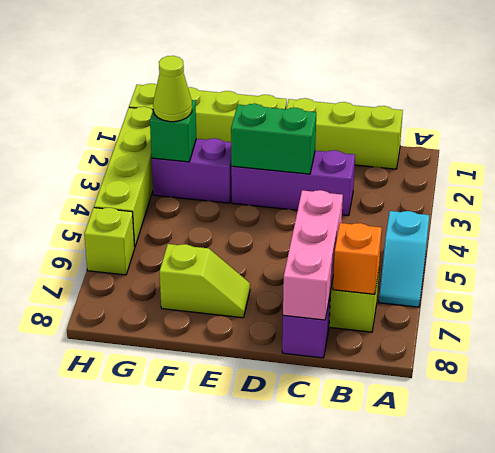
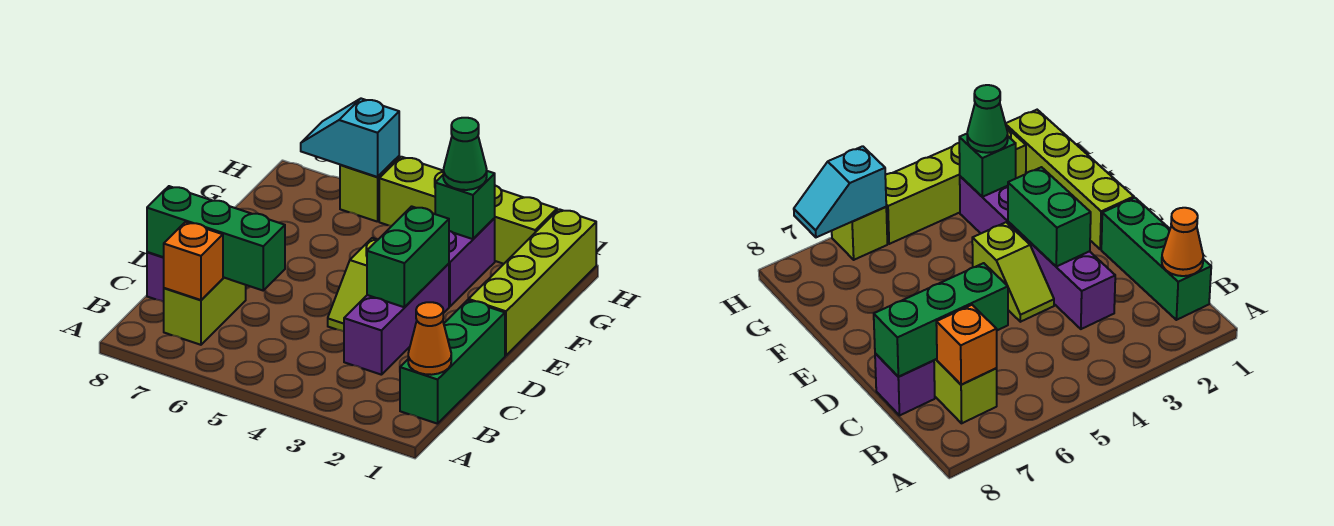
cyan 1x2 slope [379,211,429,307] -> cyan 1x2 slope moved to [301,99,399,177]
lime 1x3 brick [286,98,403,169] -> green 1x3 brick [400,300,505,424]
none -> orange 1x1 cone [408,302,451,375]
pink 1x3 brick [283,190,343,320] -> green 1x3 brick [147,186,285,290]
lime 1x2 slope [160,244,250,318] -> lime 1x2 slope moved to [328,238,378,331]
lime 1x1 cone [153,56,192,122] -> green 1x1 cone [443,118,487,190]

